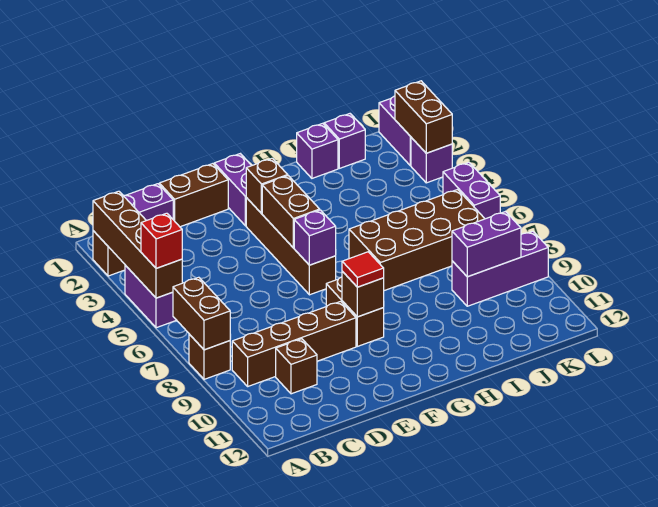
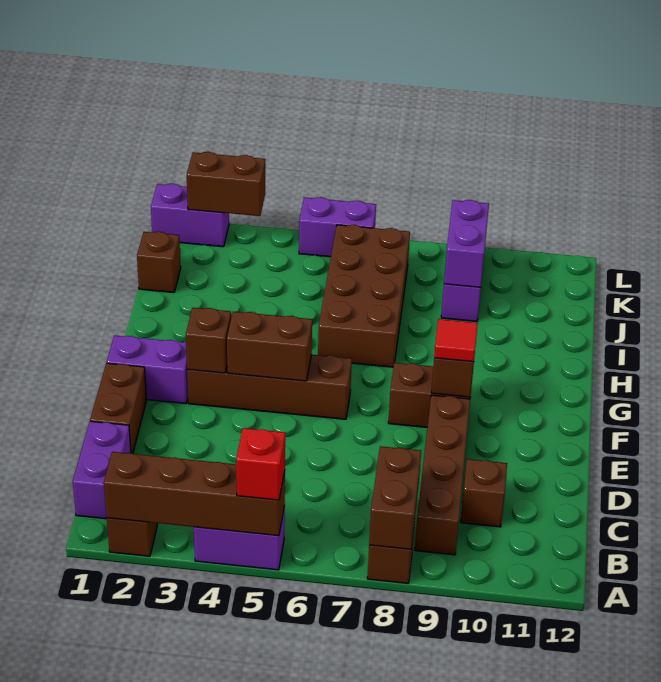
brown 1x2 brick [173,277,230,350] -> brown 1x2 brick turned to [369,446,421,549]
purple 1x1 brick [294,210,336,265] -> none
purple 1x1 brick [297,123,338,178] -> none
purple 1x1 brick [324,114,365,168] -> brown 1x1 brick [137,232,181,293]
purple 1x1 brick [411,138,452,183] -> none

